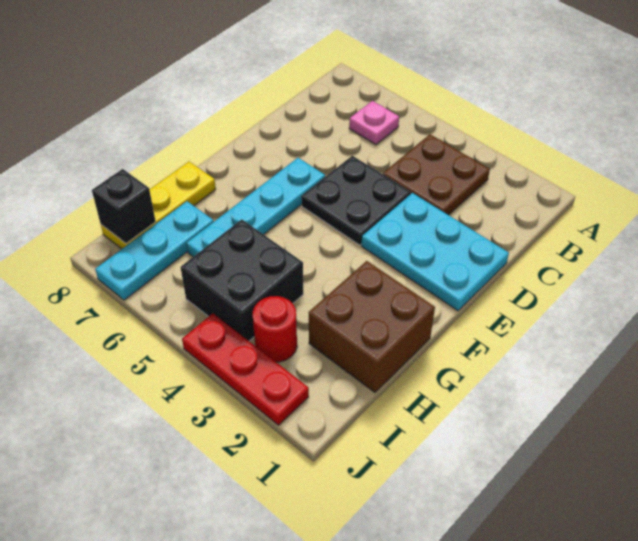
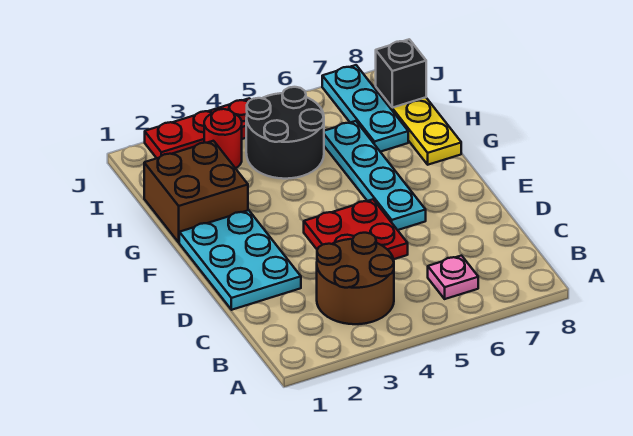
brown 2x2 plate [383,134,490,215] -> brown 2x2 round brick [317,233,394,324]
cyan 2x3 plate [362,193,509,311] -> cyan 2x3 plate turned to [179,210,301,310]
black 2x2 plate [301,156,411,245] -> red 2x2 plate [304,199,408,259]
black 2x2 brick [181,219,303,341] -> black 2x2 round brick [246,87,324,179]

